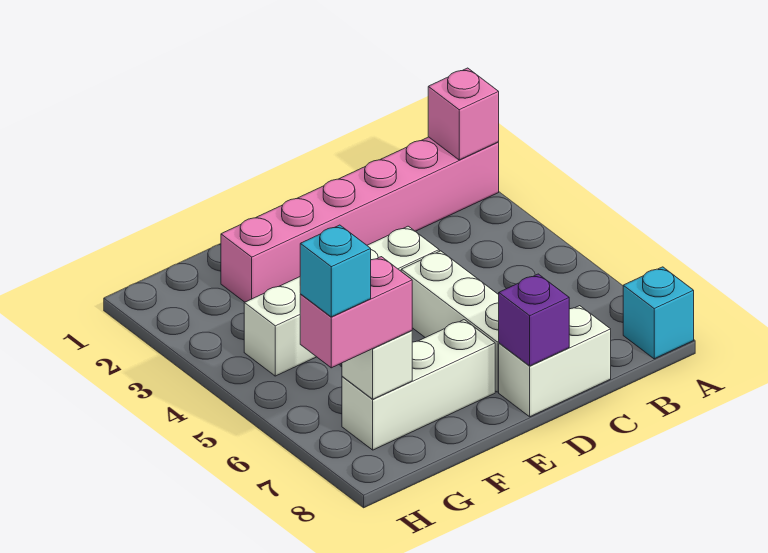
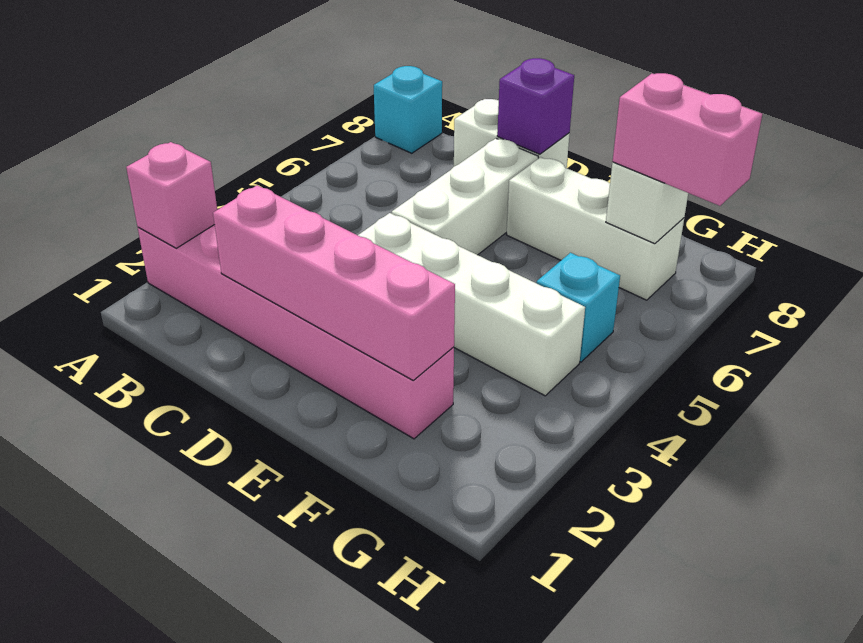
none -> pink 1x4 brick [213,185,455,380]
cyan 1x1 brick [300,225,371,317] -> cyan 1x1 brick moved to [536,253,620,362]

